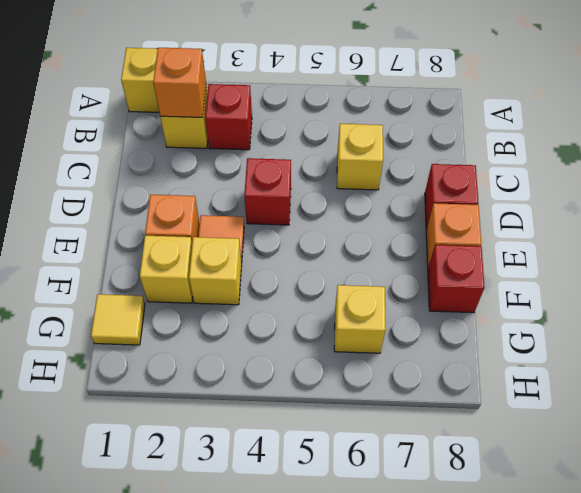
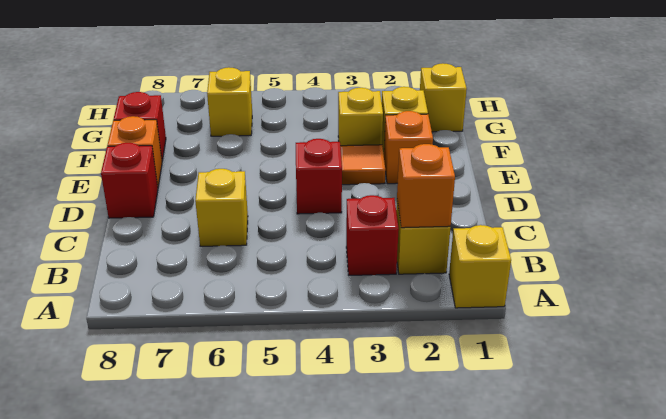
yellow 1x1 tile [91,294,145,345] -> yellow 1x1 brick [420,63,467,132]

